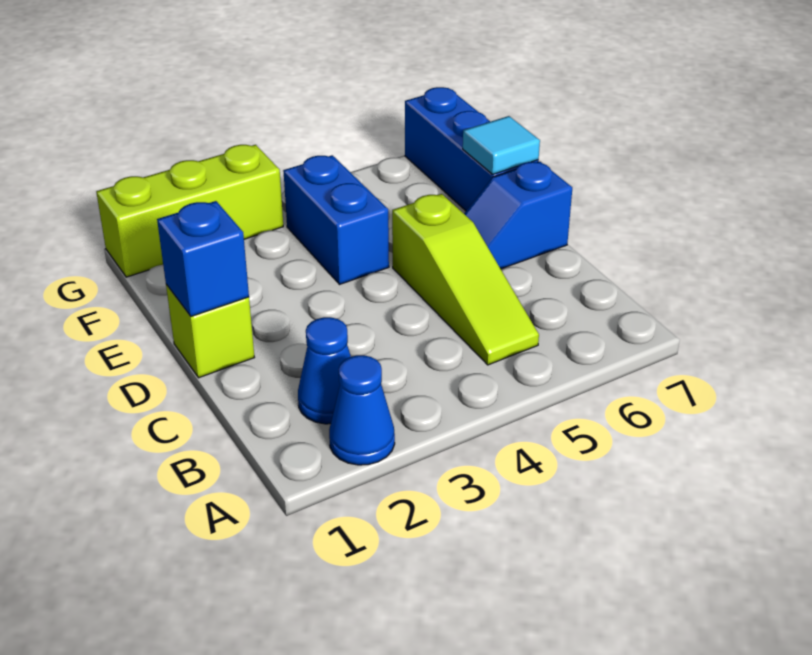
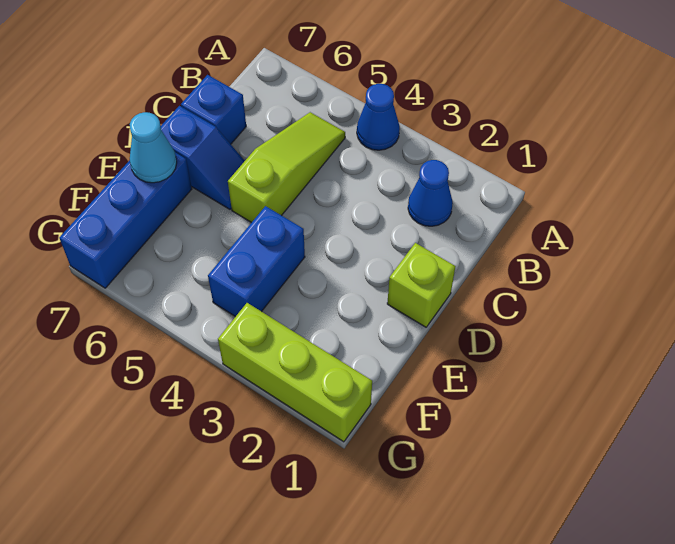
blue 1x1 cone [329,355,395,465] -> blue 1x1 cone moved to [357,84,400,150]
blue 1x1 brick [157,201,249,316] -> blue 1x1 brick moved to [181,75,246,144]
cyan 1x1 tile [463,116,540,174] -> cyan 1x1 cone [130,112,177,183]

